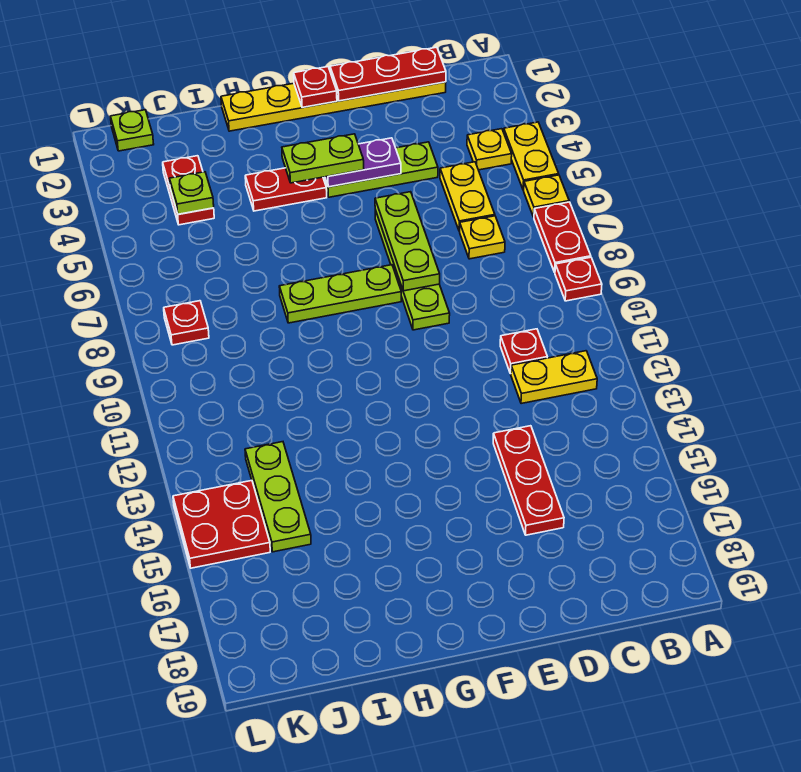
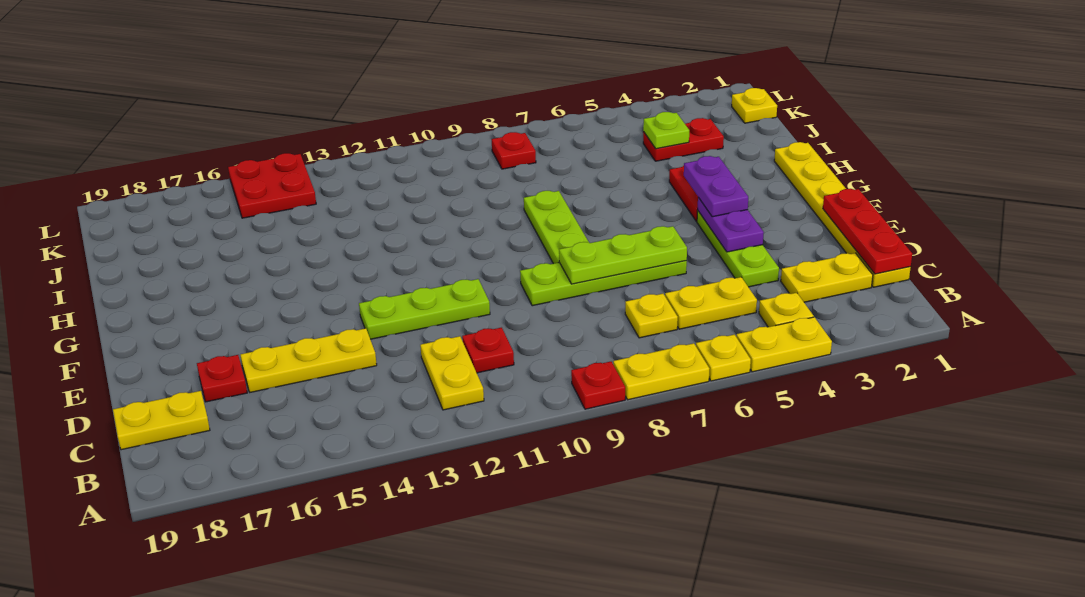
red 1x2 plate [534,202,591,272] -> yellow 1x2 plate [613,343,709,400]
none -> yellow 1x2 plate [781,253,873,302]
none -> yellow 1x2 plate [113,391,210,450]
red 1x3 plate [493,426,564,535] -> yellow 1x3 plate [241,328,377,392]
red 1x1 plate [294,67,337,108] -> red 1x1 plate moved to [197,355,247,402]
lime 1x2 plate [282,134,364,183] -> purple 1x2 plate [684,156,748,217]
lime 1x3 plate [245,442,311,552] -> lime 1x3 plate moved to [359,279,490,339]
lime 1x1 plate [110,110,154,151] -> yellow 1x1 plate [732,88,777,123]

